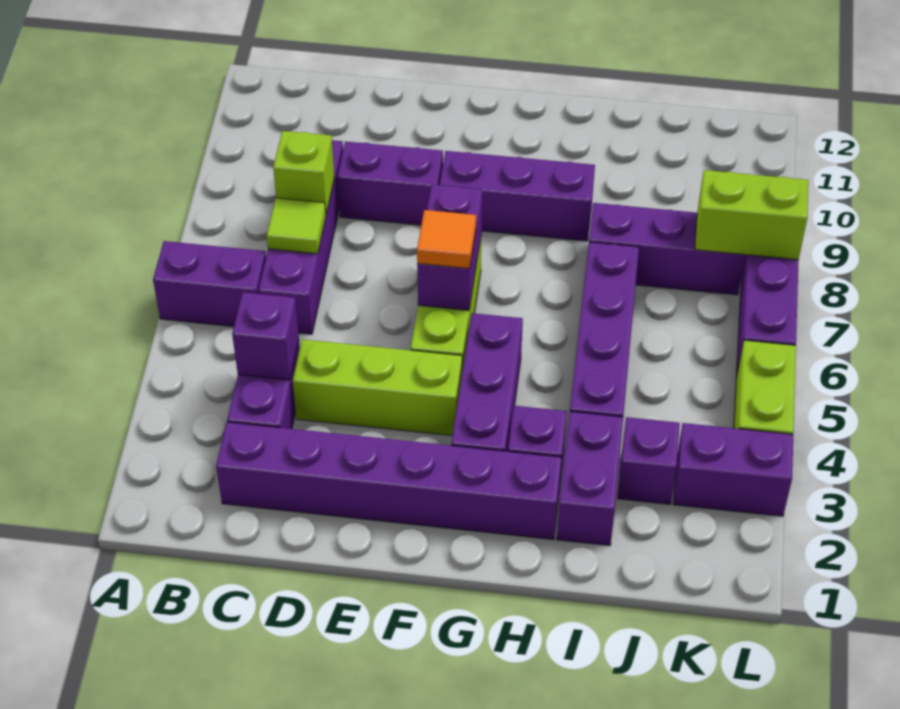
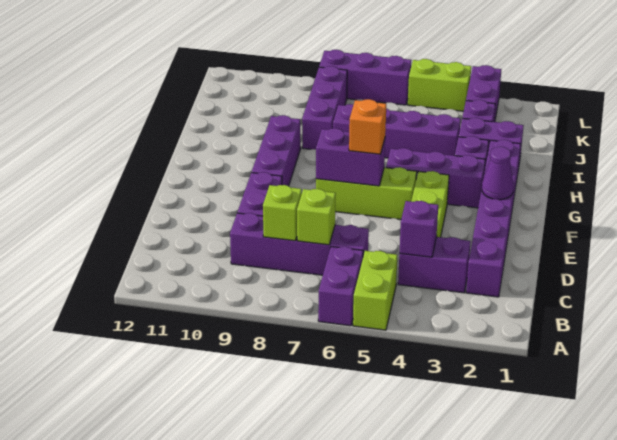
lime 1x1 tile [267,198,326,254] -> lime 1x1 brick [297,189,336,245]
none -> purple 1x1 cone [482,147,514,200]
orange 1x1 tile [417,210,476,269] -> orange 1x1 brick [349,99,386,154]
lime 1x2 brick [695,170,808,260] -> lime 1x2 brick moved to [353,251,397,330]

